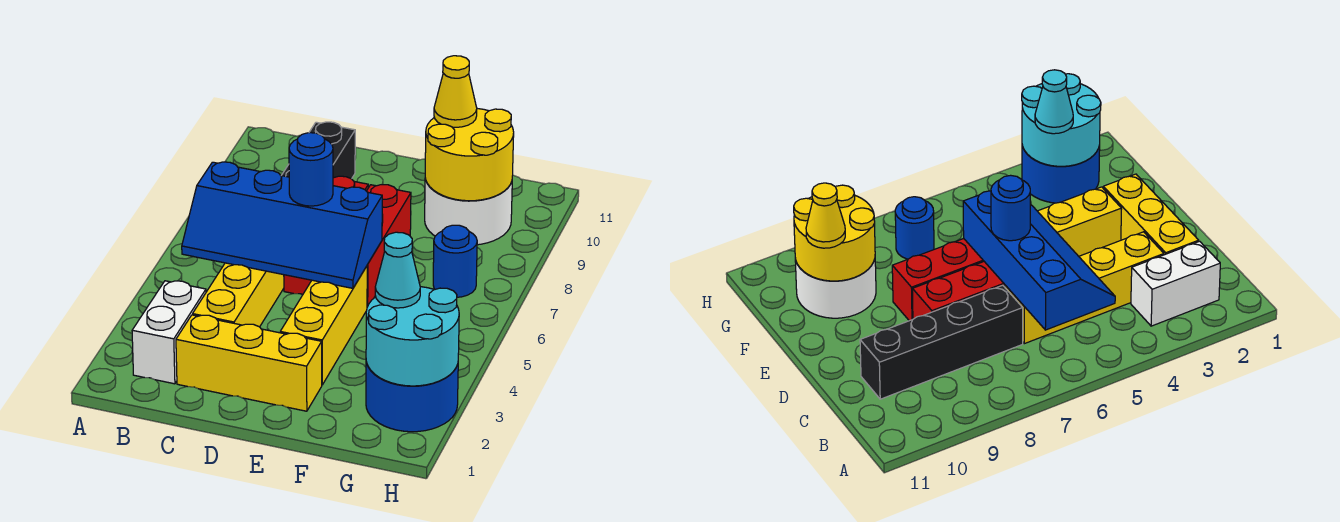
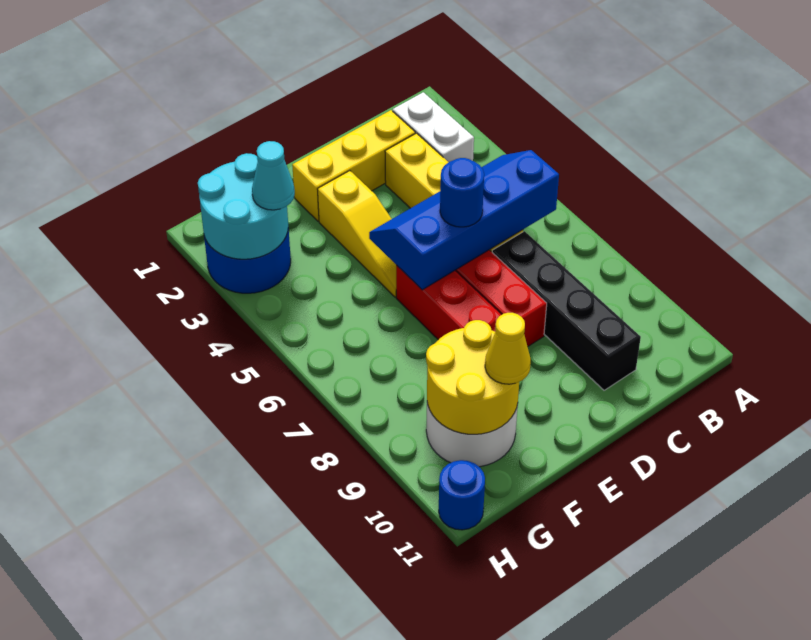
yellow 1x3 brick [280,266,367,385] -> yellow 1x3 slope [318,171,396,297]
blue 1x1 round brick [433,225,477,297] -> blue 1x1 round brick moved to [439,460,485,530]

